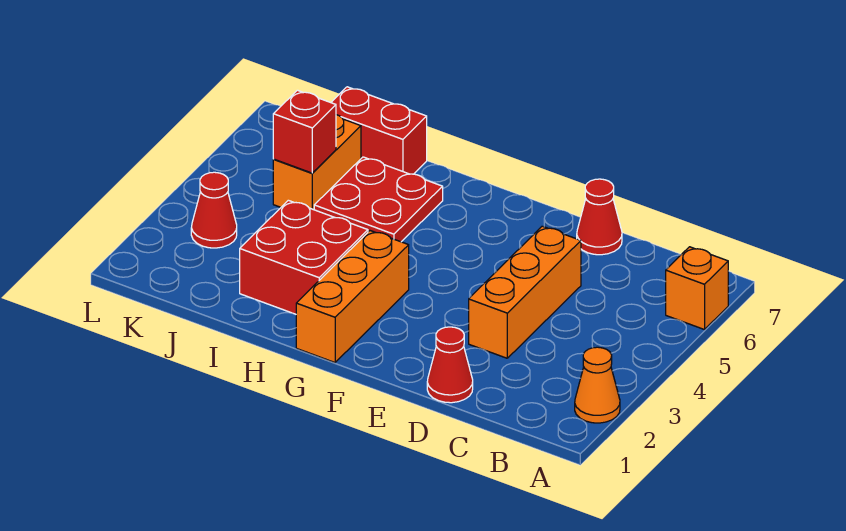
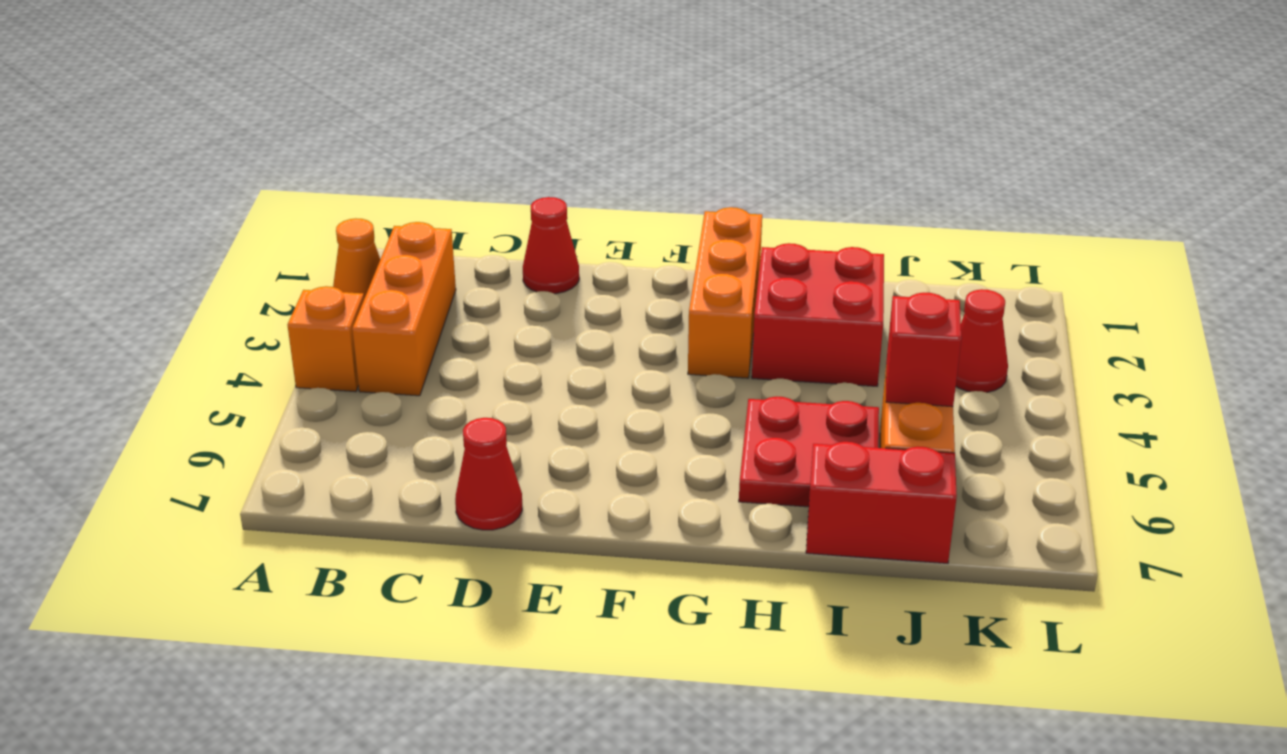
orange 1x1 brick [666,247,728,330] -> orange 1x1 brick moved to [288,286,364,392]
orange 1x3 brick [469,226,581,358] -> orange 1x3 brick moved to [352,222,456,396]

